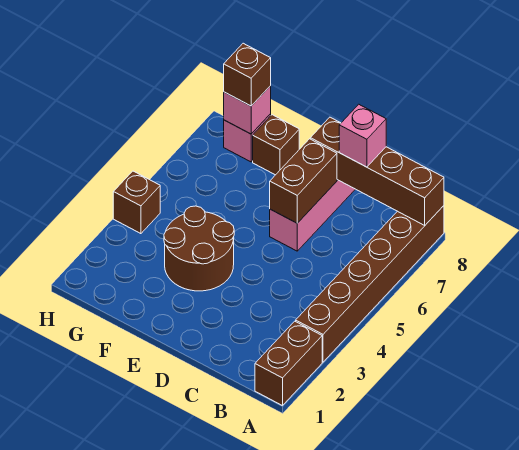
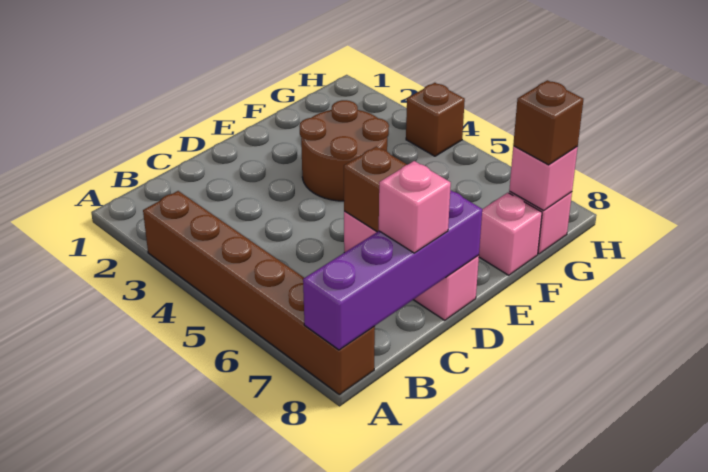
brown 1x2 brick [255,321,322,406] -> none
brown 1x4 brick [310,117,444,225] -> purple 1x4 brick [303,190,482,350]
brown 1x1 brick [253,115,299,175] -> pink 1x1 brick [479,193,542,275]

